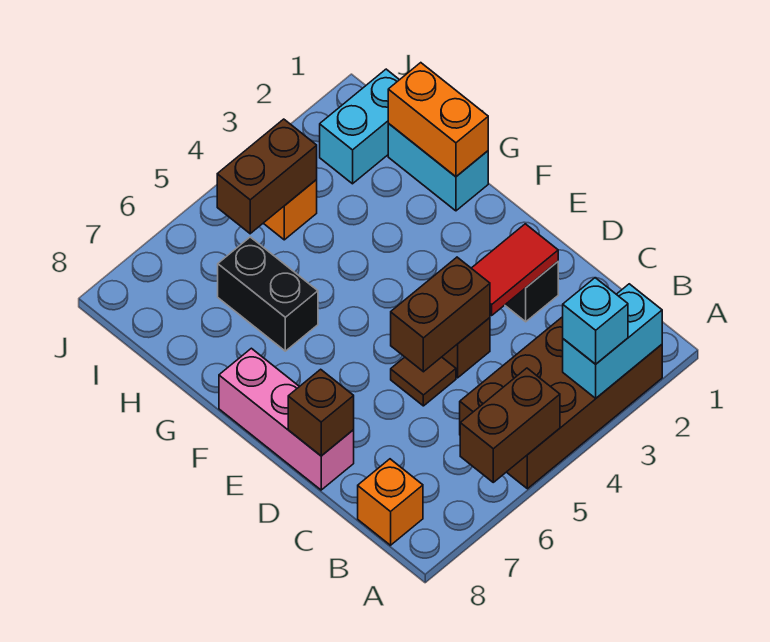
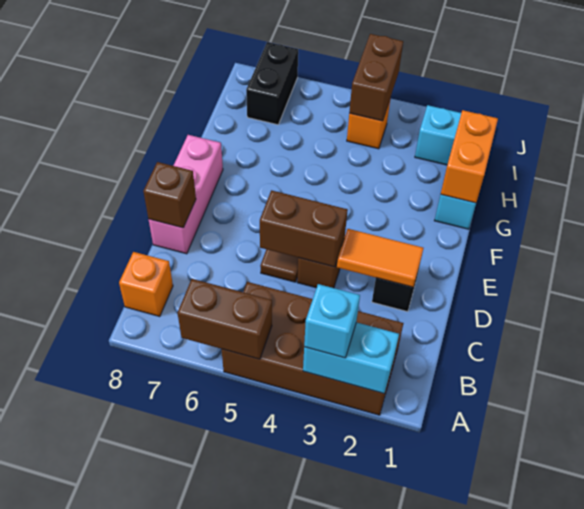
red 1x2 tile [472,224,558,315] -> orange 1x2 tile [337,229,423,287]
black 1x2 brick [218,237,318,351] -> black 1x2 brick moved to [246,42,298,125]
brown 1x2 brick [217,119,317,234] -> brown 1x2 brick turned to [349,34,403,121]

